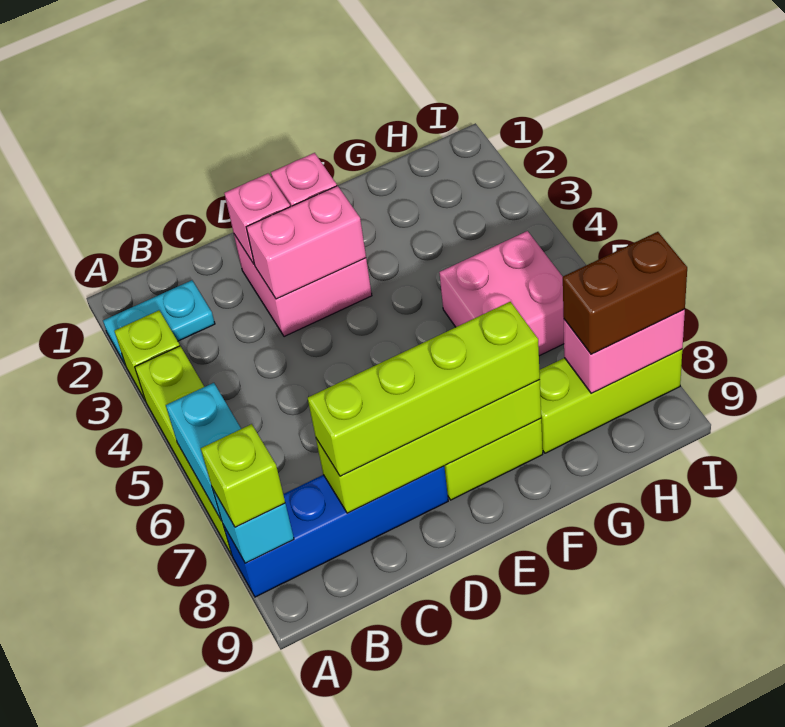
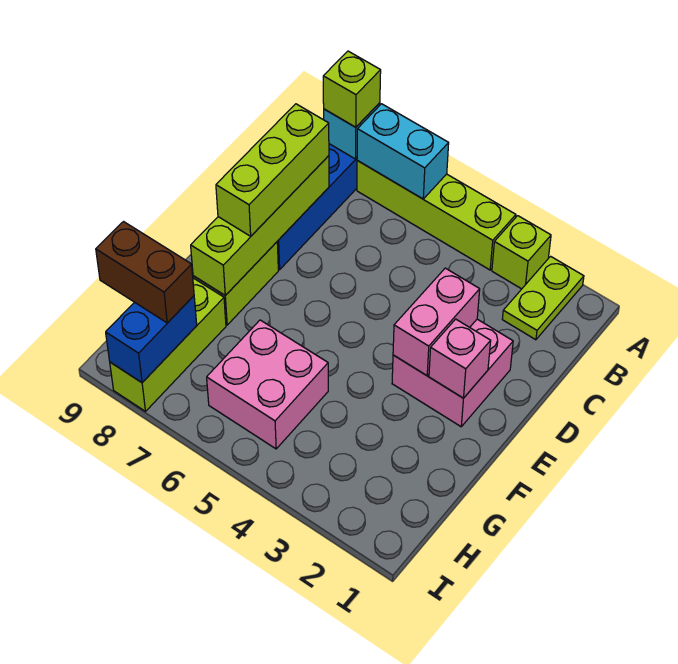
cyan 1x2 plate [103,280,215,364] -> lime 1x2 plate [502,256,584,340]
lime 1x4 brick [308,302,540,476] -> lime 1x3 brick [216,104,329,236]
pink 1x1 brick [224,173,290,264] -> none
pink 1x2 brick [564,309,685,393] -> blue 1x2 brick [106,296,197,383]
brown 1x2 brick [563,232,687,354] -> brown 1x2 brick turned to [96,222,194,323]

